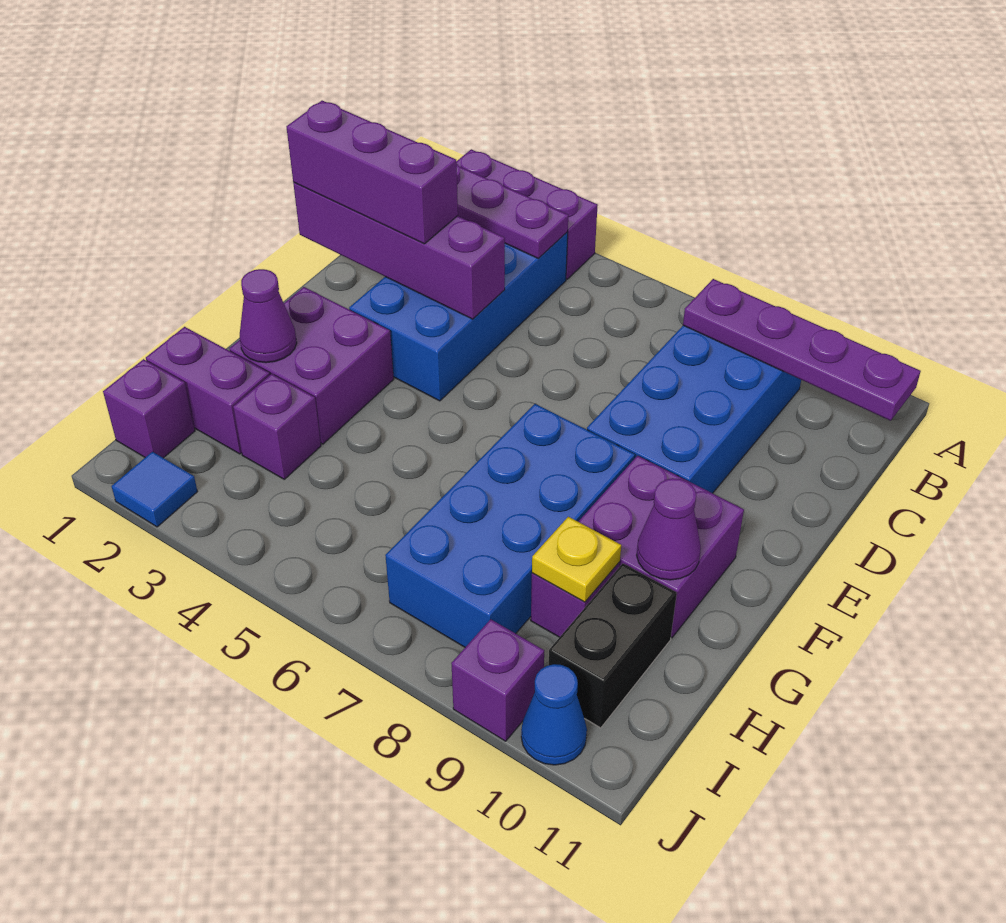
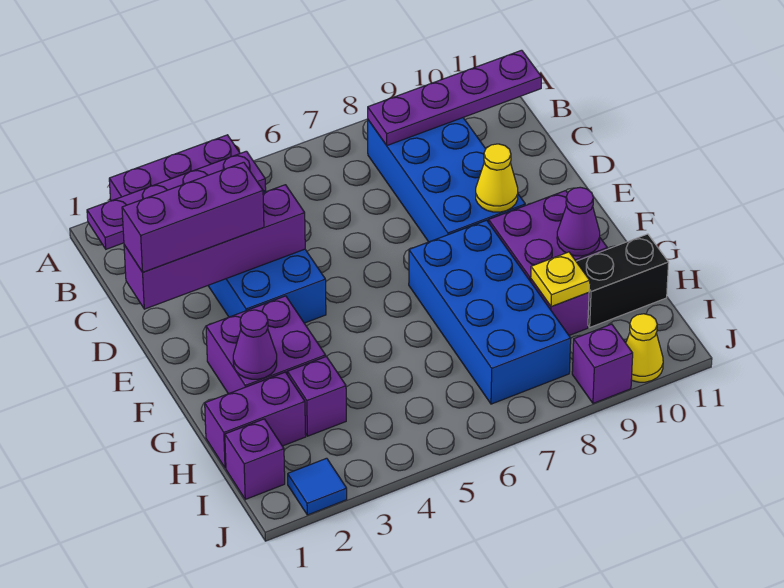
none -> yellow 1x1 cone [476,144,518,212]
black 1x2 brick [549,563,677,728] -> black 1x2 brick turned to [576,234,669,327]
blue 1x1 cone [521,664,587,765] -> yellow 1x1 cone [626,314,663,382]

